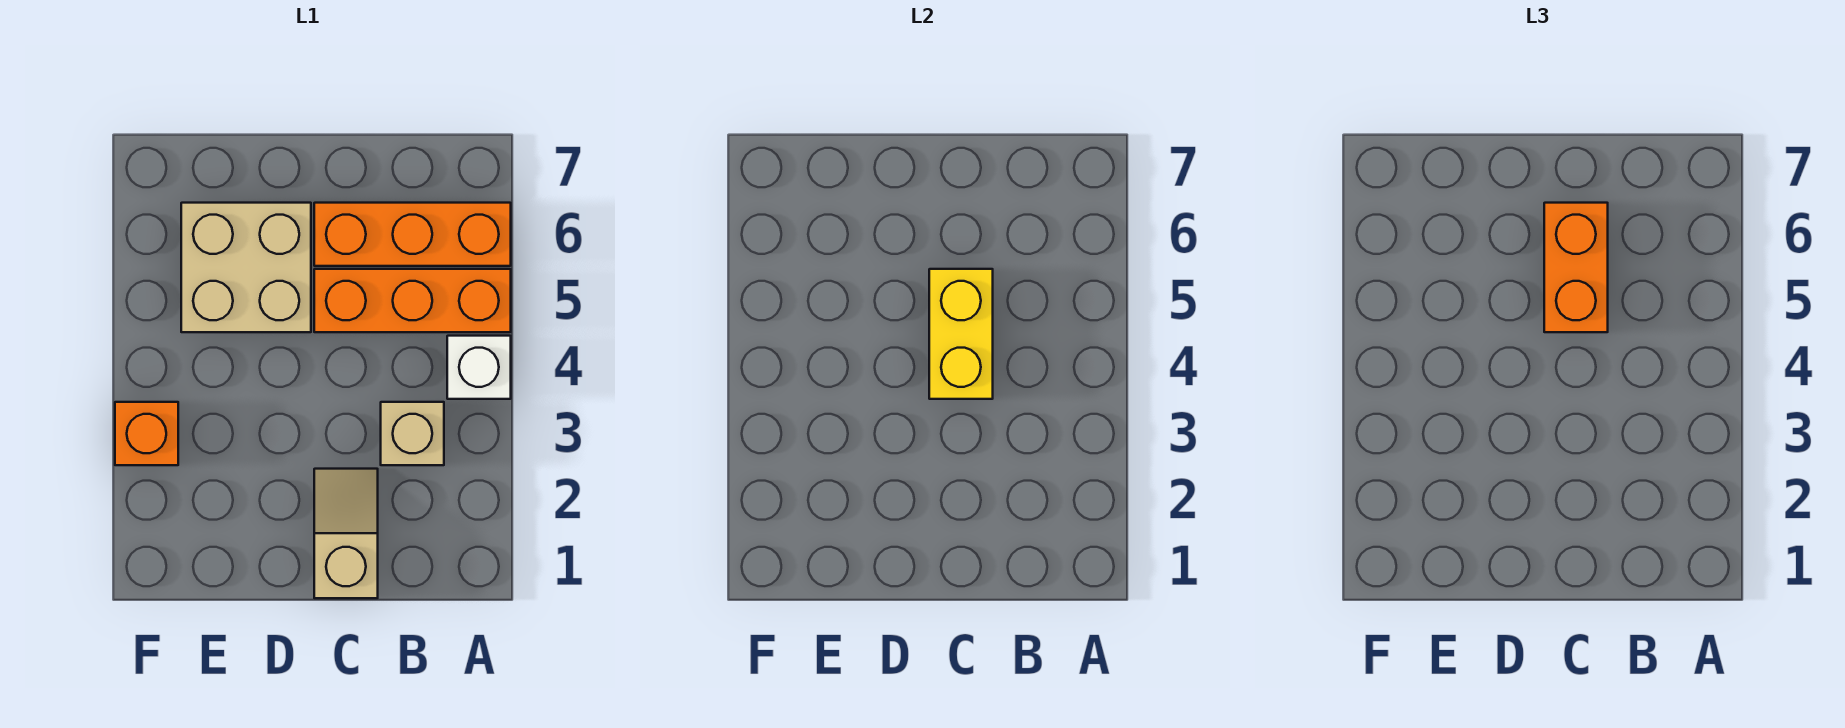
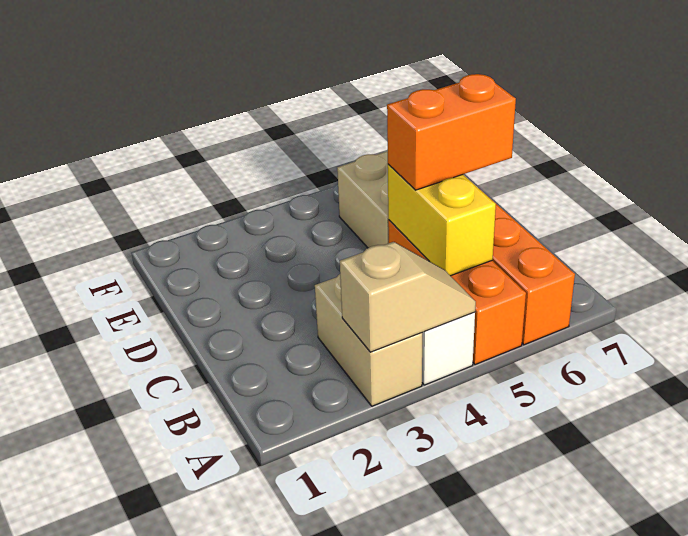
tan 1x1 brick [381,402,444,465] -> tan 1x2 brick [315,274,422,406]
tan 1x2 slope [314,469,378,598] -> tan 1x2 slope moved to [340,242,476,352]
yellow 1x2 brick [929,269,993,399] -> yellow 1x2 brick turned to [388,164,496,276]
orange 1x1 brick [115,402,178,465] -> none

